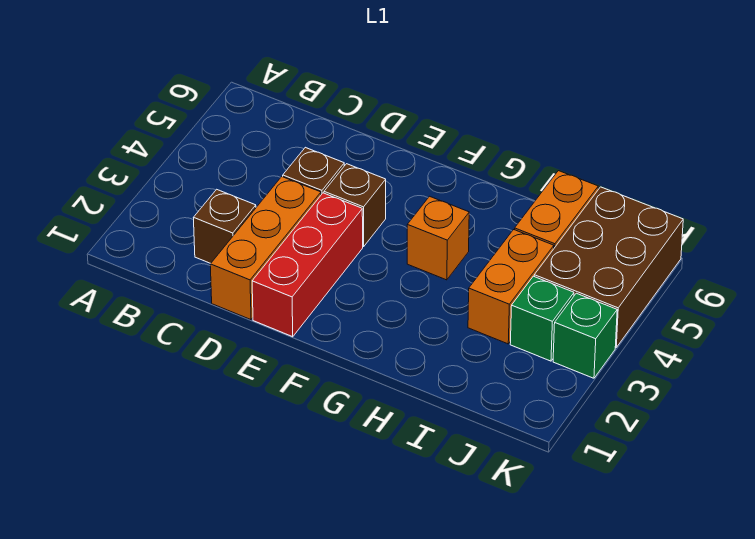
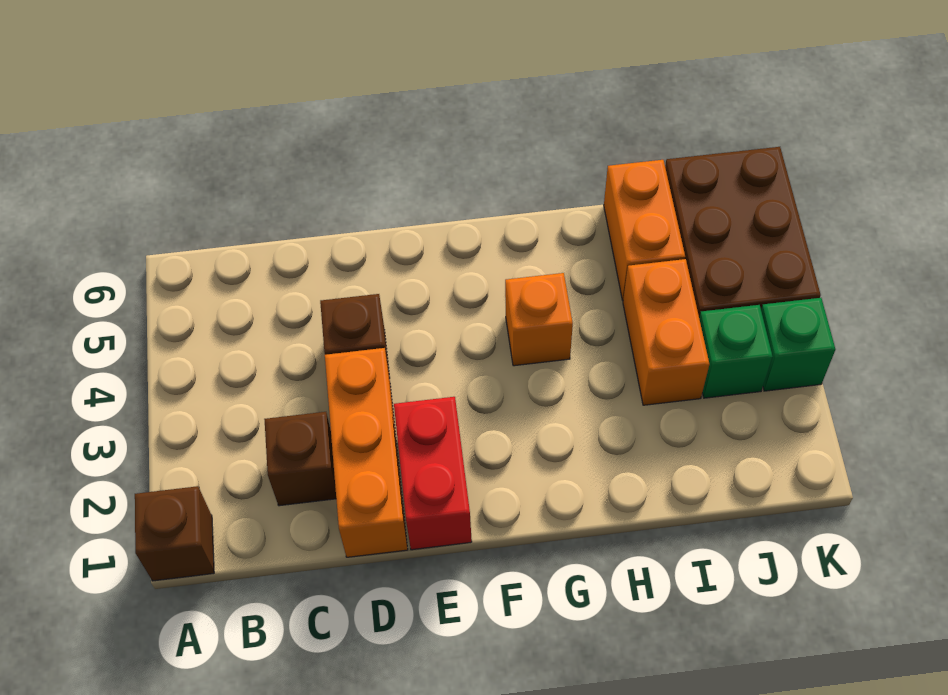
red 1x3 brick [252,193,363,337] -> red 1x2 brick [394,397,472,550]
brown 1x1 brick [324,164,386,247] -> brown 1x1 brick moved to [135,486,214,581]

